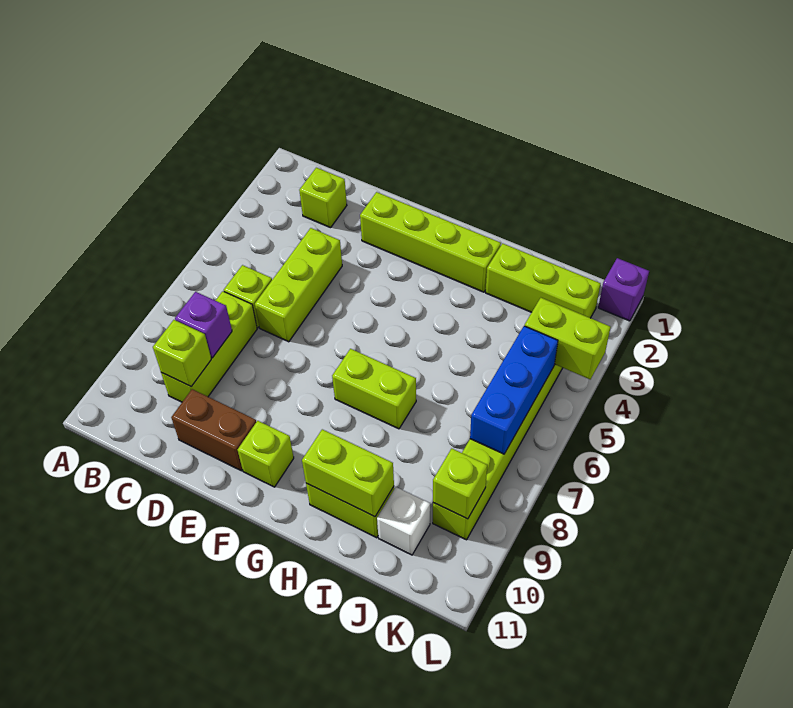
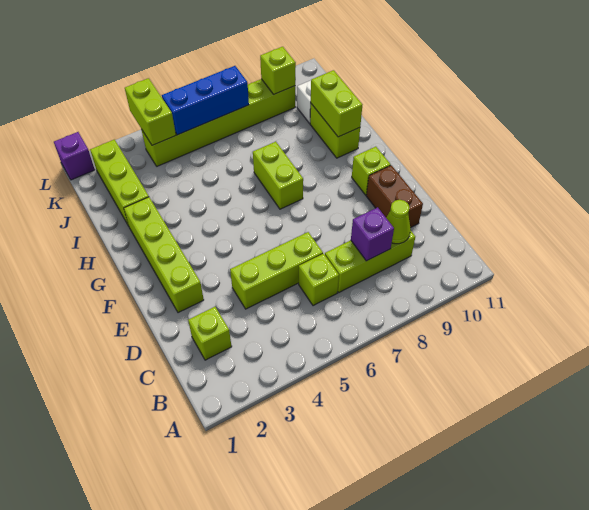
lime 1x1 brick [153,320,211,387] -> lime 1x1 cone [386,200,411,244]

